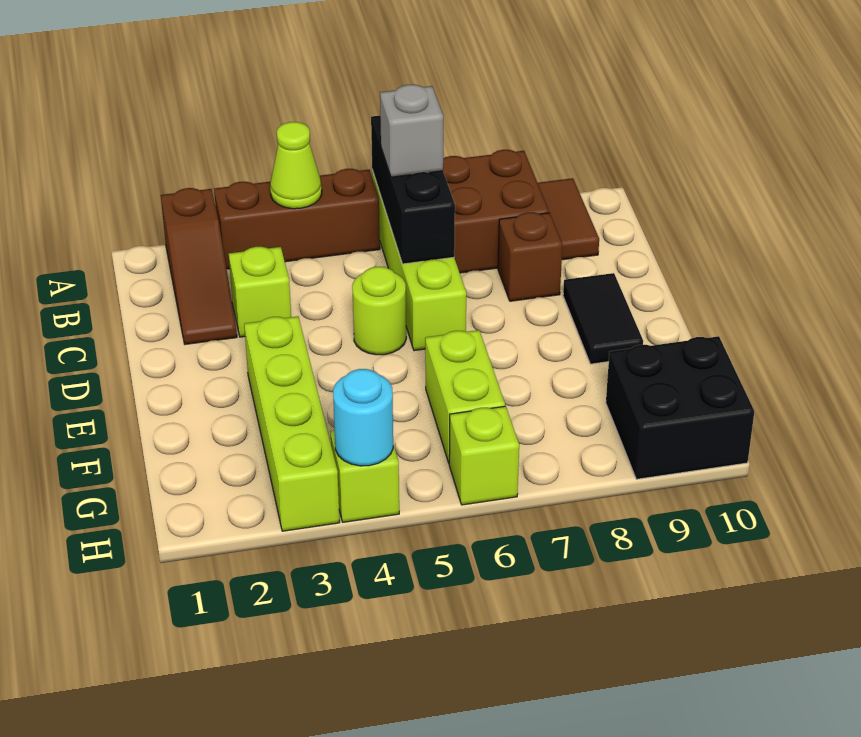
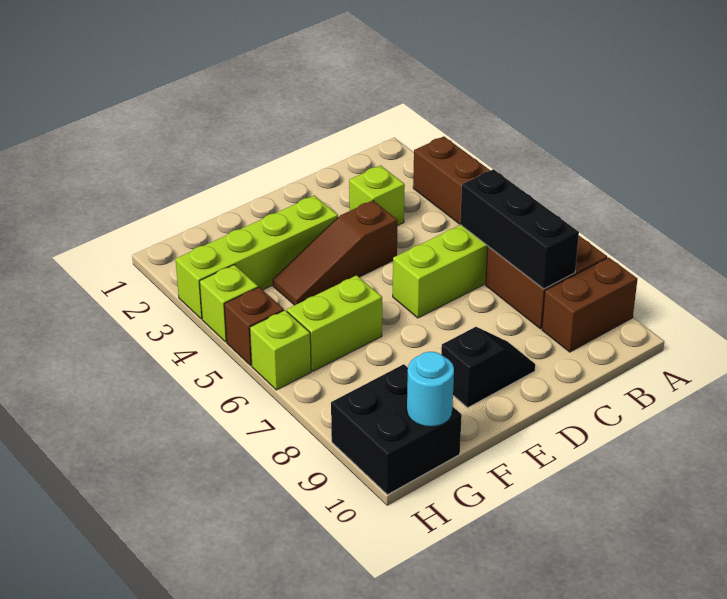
brown 1x3 slope [161,188,237,344] -> brown 1x3 slope moved to [273,200,398,305]
lime 1x1 cone [270,122,322,209] -> none
black 1x3 brick [371,116,455,264] -> black 1x3 brick turned to [460,169,579,289]
brown 1x2 tile [538,178,599,260] -> brown 1x2 brick [542,258,637,352]
grey 1x1 brick [380,85,443,177] -> none
brown 1x1 brick [498,212,562,301] -> brown 1x1 brick moved to [224,287,284,365]
lime 1x1 round brick [352,267,406,355] -> none
black 1x2 tile [563,273,643,364] -> black 1x2 slope [441,327,535,408]
cyan 1x1 round brick [333,369,393,466] -> cyan 1x1 round brick moved to [407,352,454,427]

